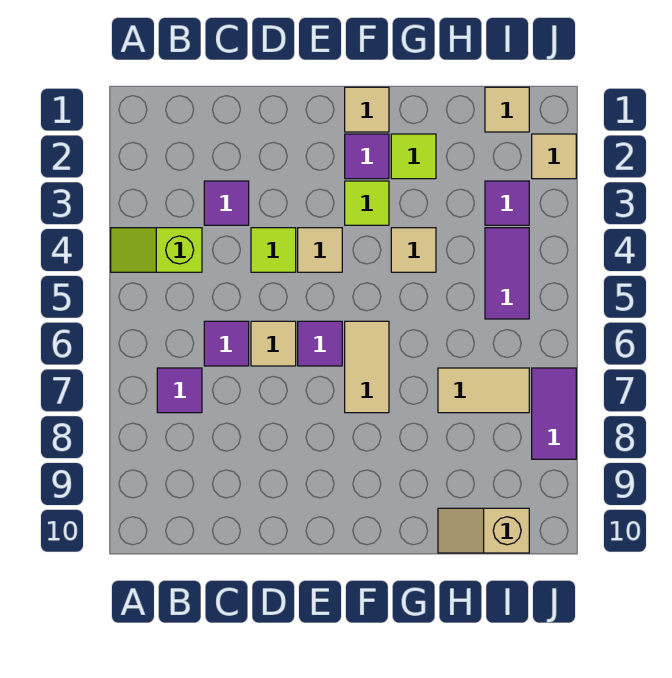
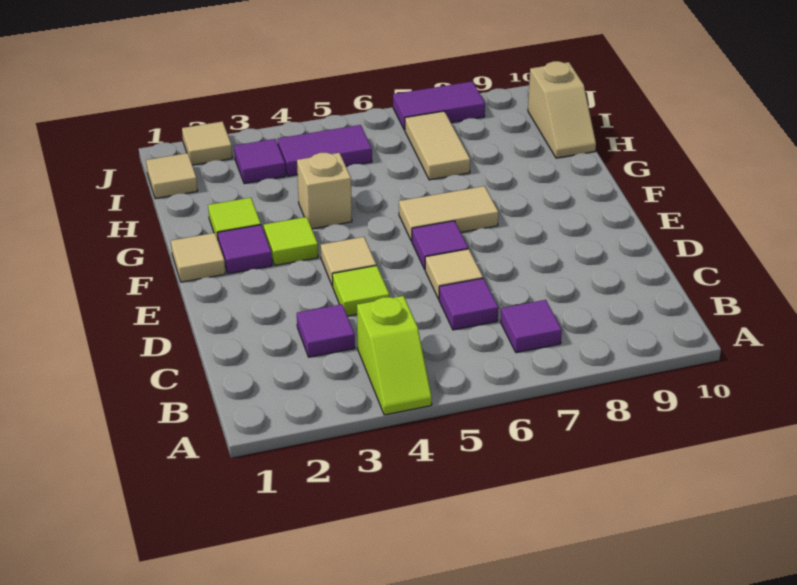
tan 1x1 tile [391,228,436,272] -> tan 1x1 brick [297,153,352,229]

